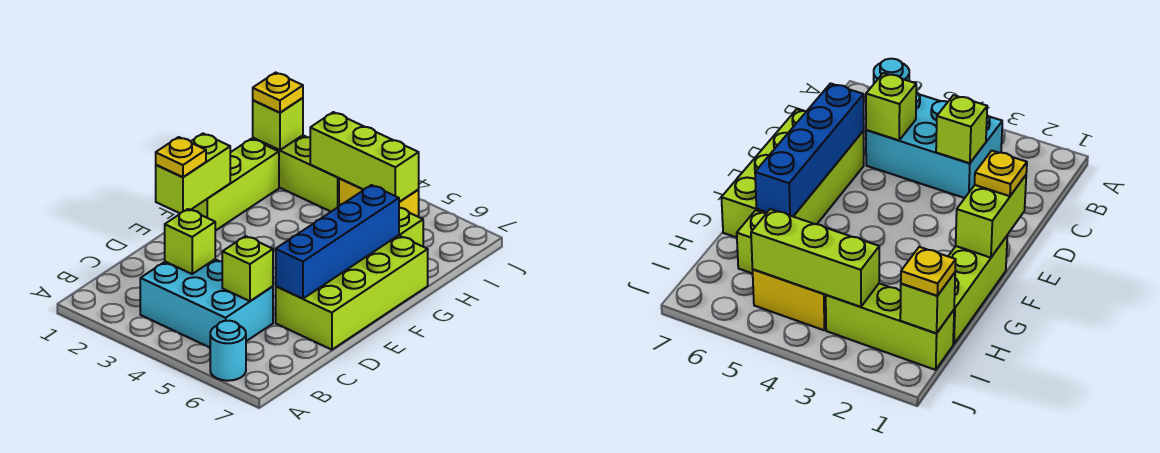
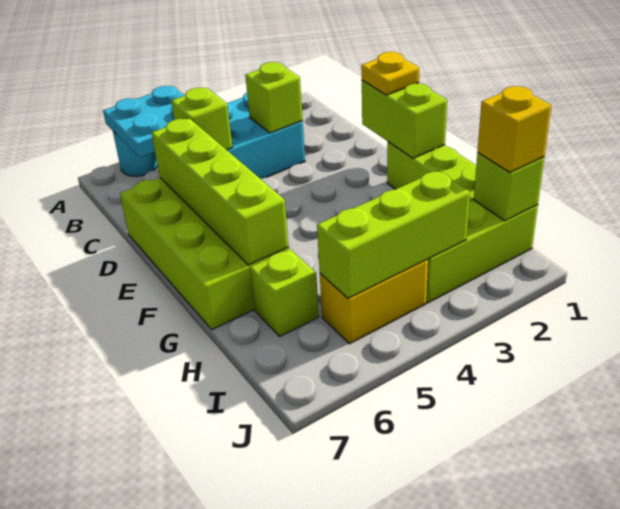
none -> cyan 2x2 plate [103,86,185,157]
blue 1x4 brick [276,185,399,299] -> lime 1x4 brick [152,119,289,265]
yellow 1x1 plate [253,72,303,113] -> yellow 1x1 brick [477,86,551,172]

